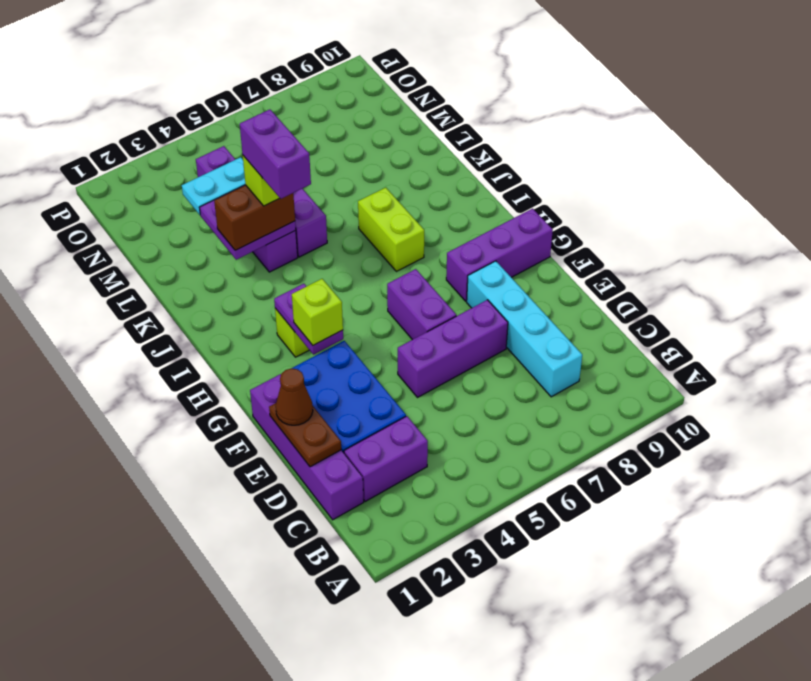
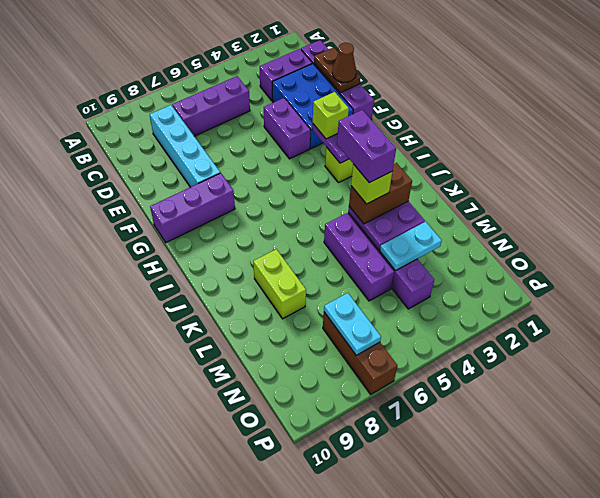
purple 1x3 brick [398,300,508,398] -> purple 1x3 brick moved to [172,76,250,136]
purple 1x2 brick [387,269,456,340] -> purple 1x2 brick moved to [264,98,310,159]
lime 1x2 brick [358,188,424,271] -> lime 1x2 brick moved to [253,249,306,319]
none -> brown 1x3 brick [323,312,397,394]
none -> cyan 1x2 plate [324,293,381,355]

